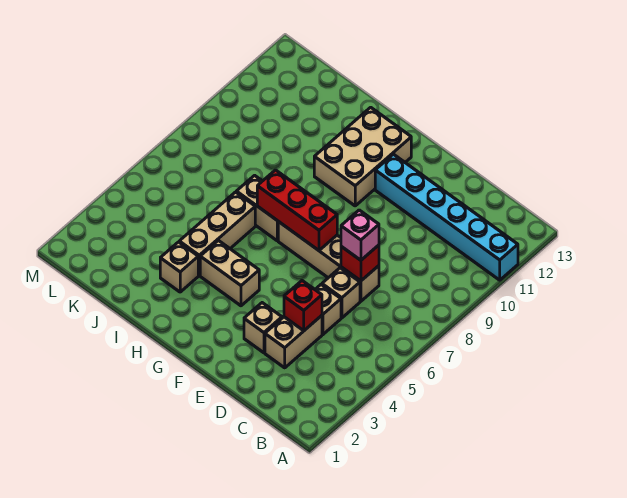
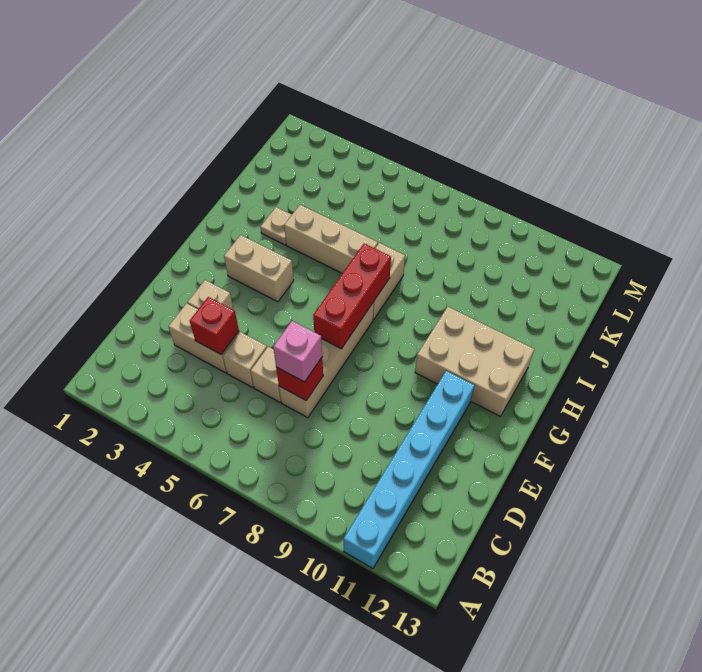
tan 1x2 brick [200,240,259,306] -> tan 1x2 brick turned to [224,235,294,302]
tan 1x1 brick [160,242,198,292] -> tan 1x1 plate [260,207,292,245]

